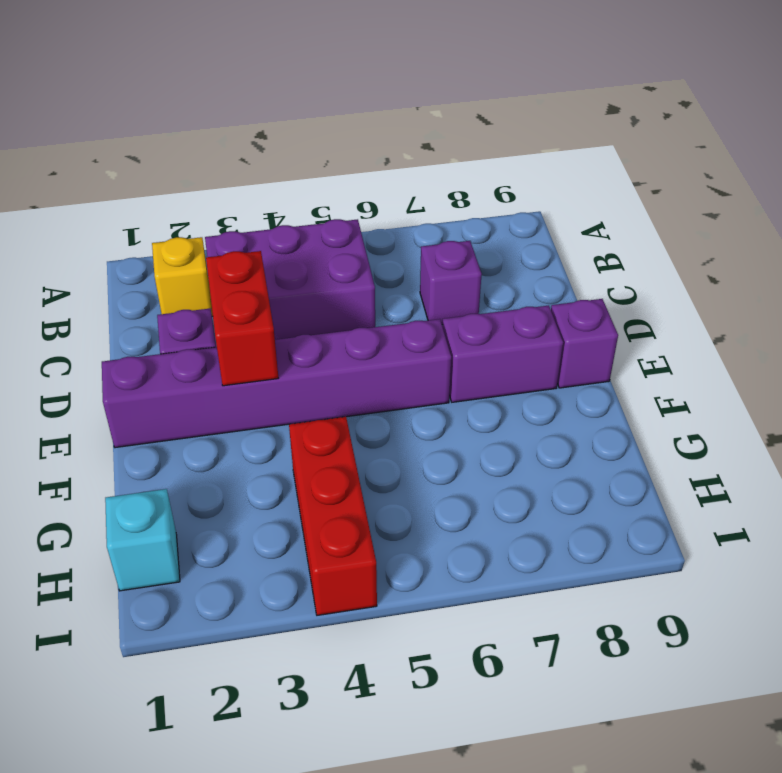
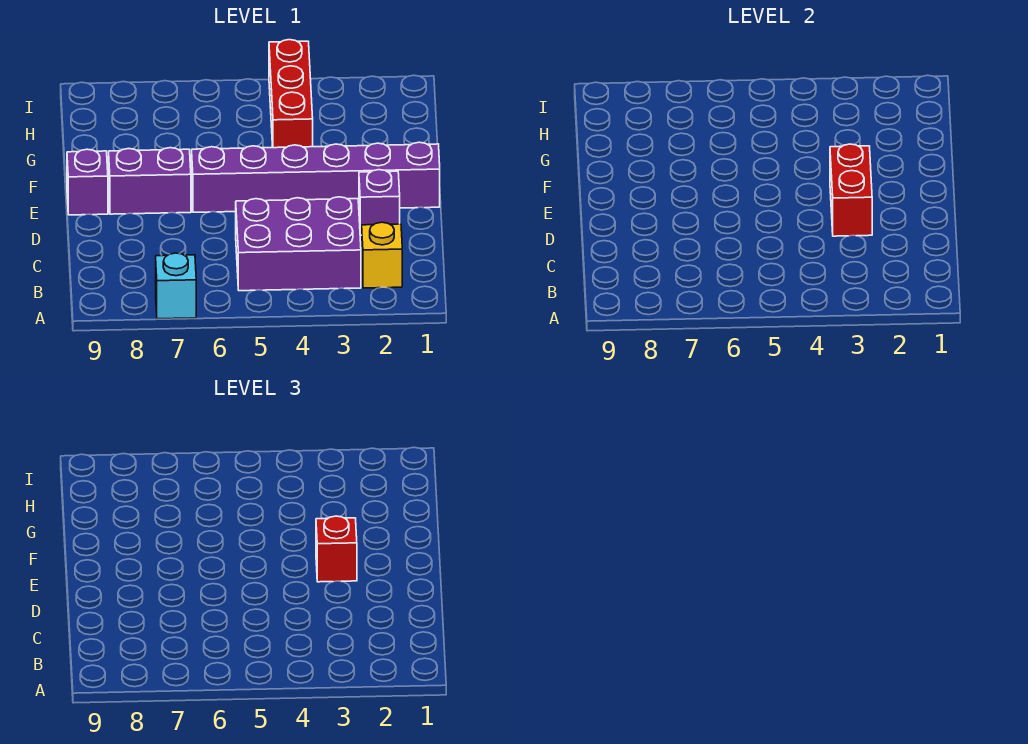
purple 1x1 brick [420,241,482,325] -> none
none -> red 1x1 brick [316,516,357,582]
cyan 1x1 brick [105,489,180,591] -> cyan 1x1 brick moved to [156,253,196,319]

